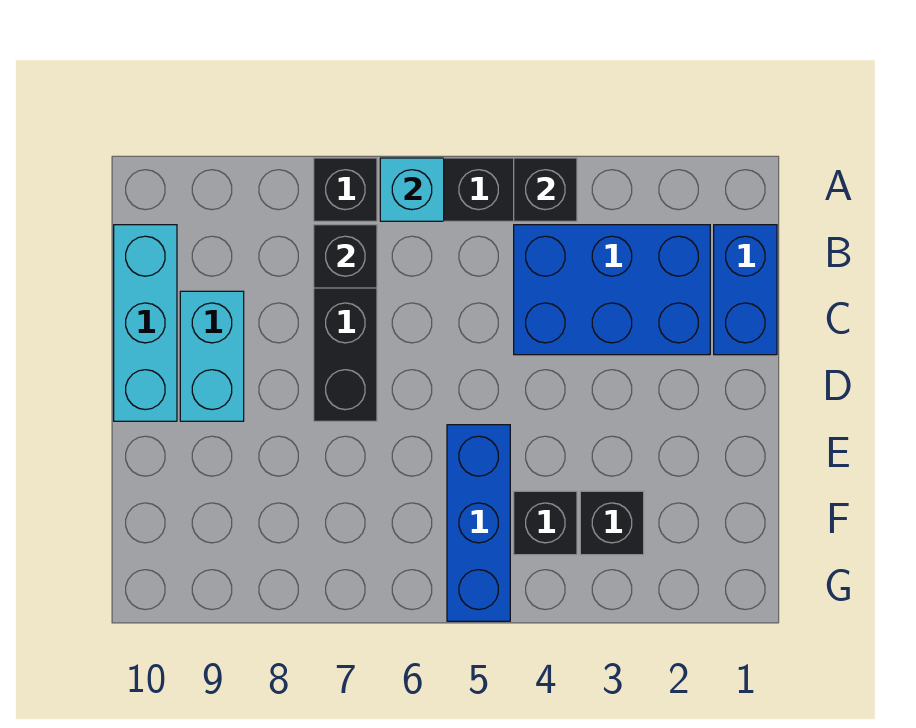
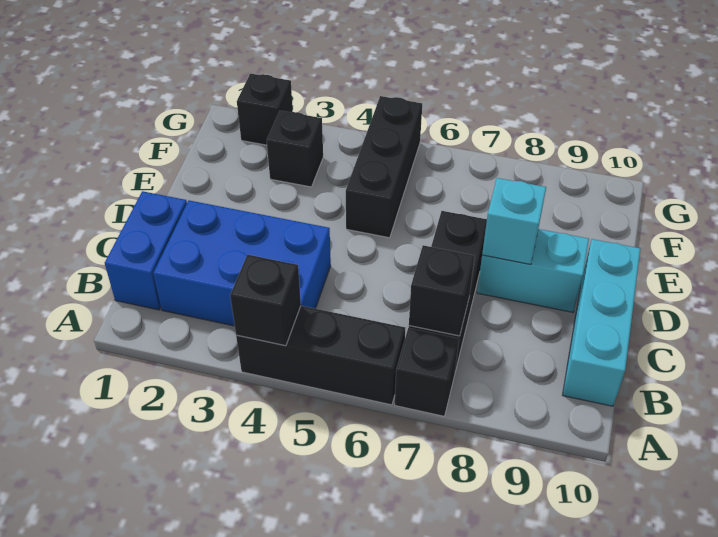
cyan 1x1 brick [380,158,444,221] -> cyan 1x1 brick moved to [482,178,546,264]
cyan 1x2 brick [180,291,244,421] -> cyan 1x2 brick turned to [477,229,589,312]
blue 1x3 brick [447,425,510,621] -> black 1x3 brick [346,96,422,238]
black 1x1 brick [514,491,577,555] -> black 1x1 brick moved to [237,73,293,145]

